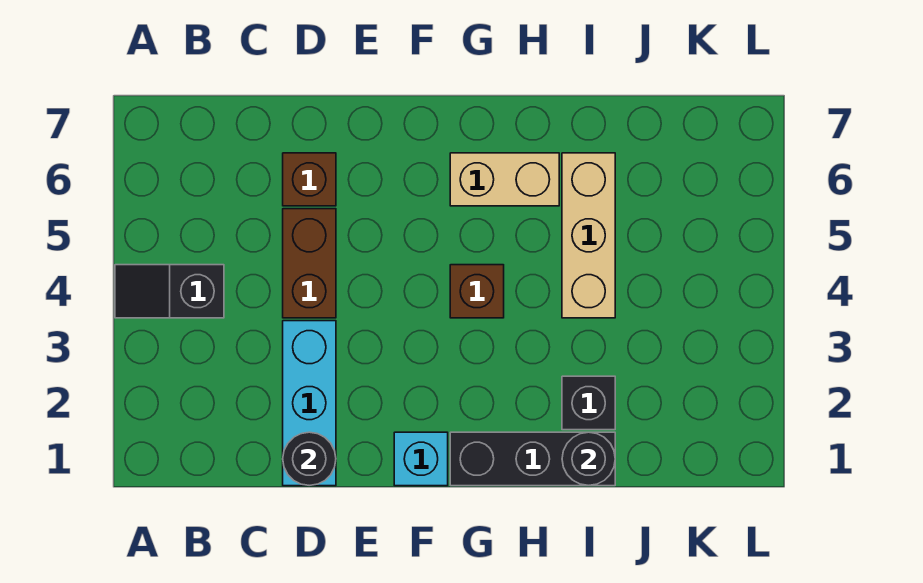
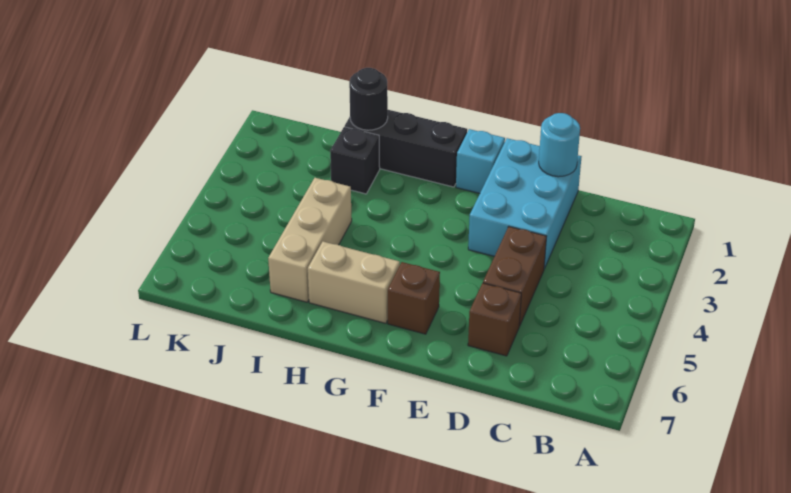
black 1x2 slope [115,265,224,318] -> none
cyan 1x3 brick [283,321,336,486] -> cyan 2x3 brick [468,138,582,269]
black 1x1 round brick [283,432,336,486] -> cyan 1x1 round brick [539,113,580,177]
brown 1x1 brick [450,265,504,318] -> brown 1x1 brick moved to [388,262,440,334]

